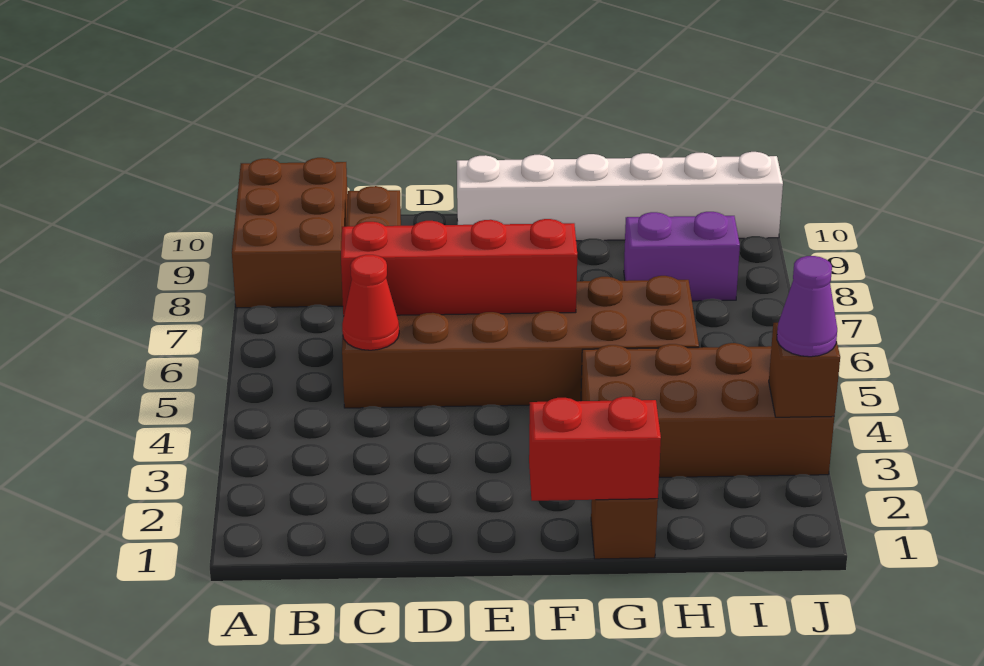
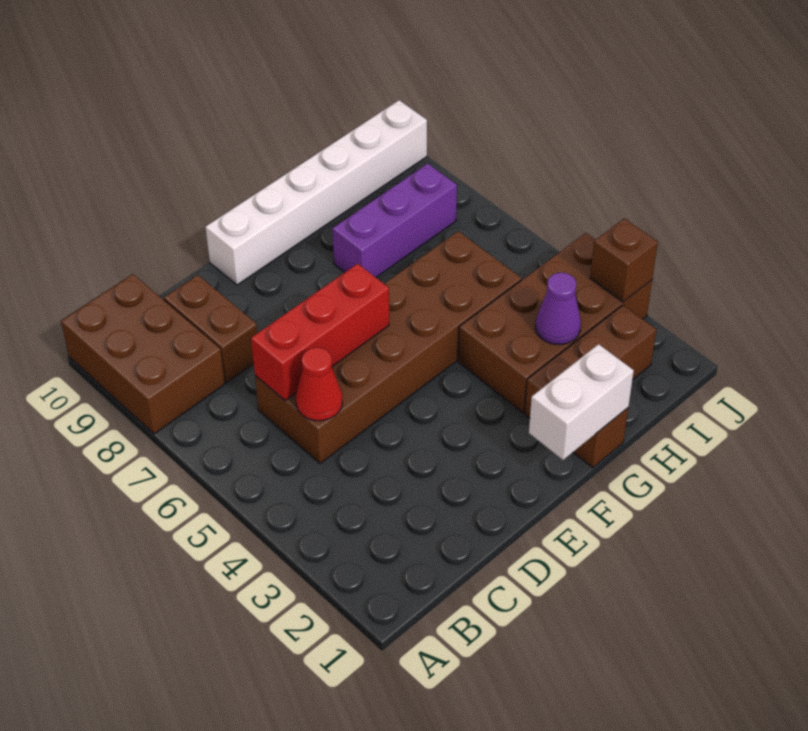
red 1x4 brick [341,219,577,316] -> red 1x3 brick [251,264,389,400]
red 1x2 brick [529,397,661,501] -> white 1x2 brick [529,344,634,460]
none -> brown 1x3 brick [525,305,656,418]
purple 1x2 brick [624,212,740,301] -> purple 1x3 brick [332,164,457,277]
purple 1x1 cone [777,256,837,357] -> purple 1x1 cone moved to [536,273,581,345]

